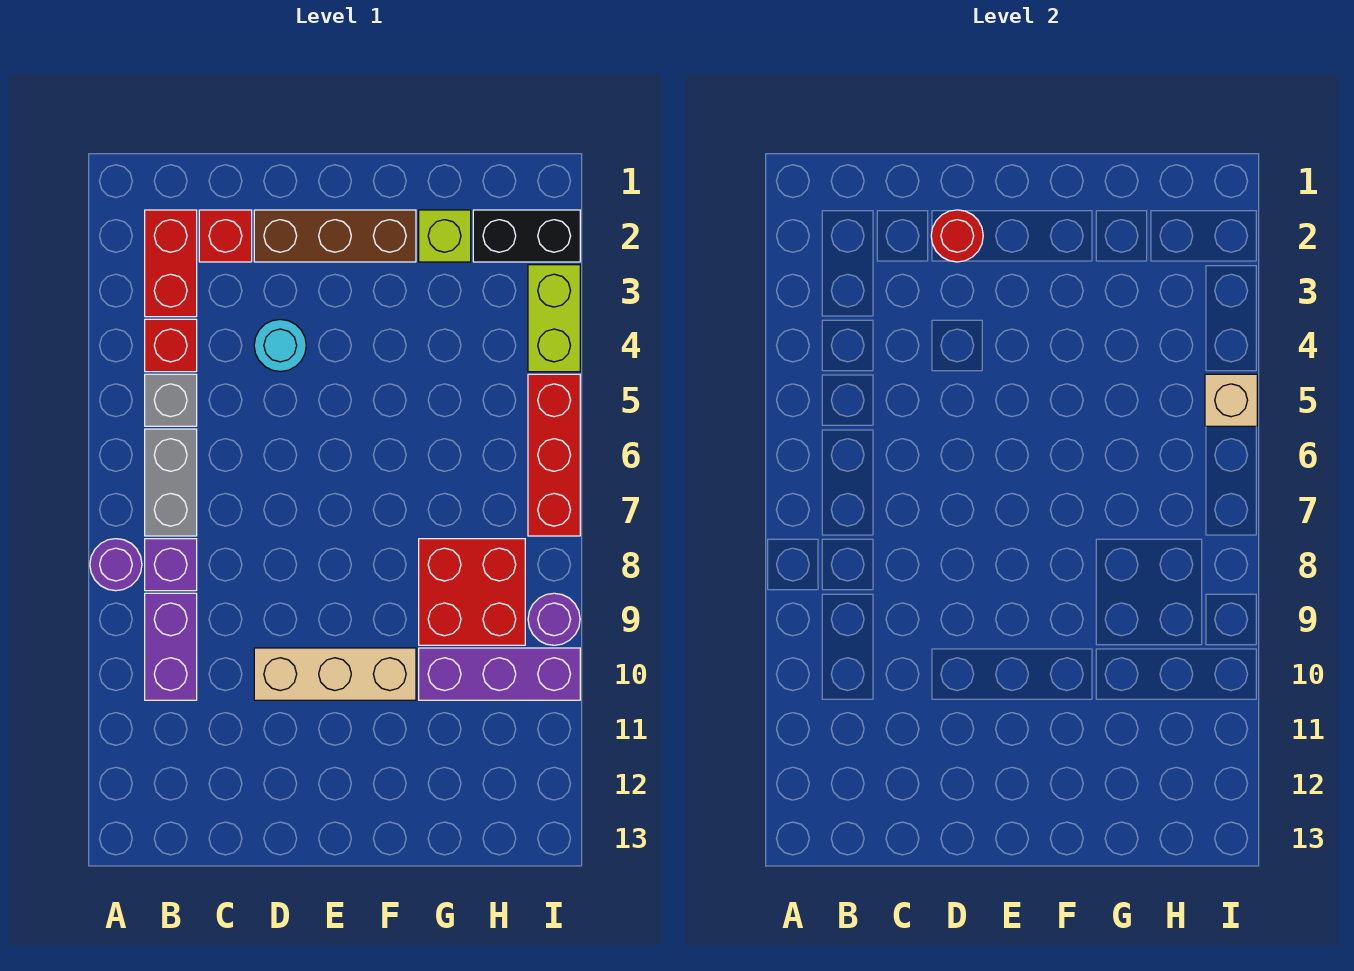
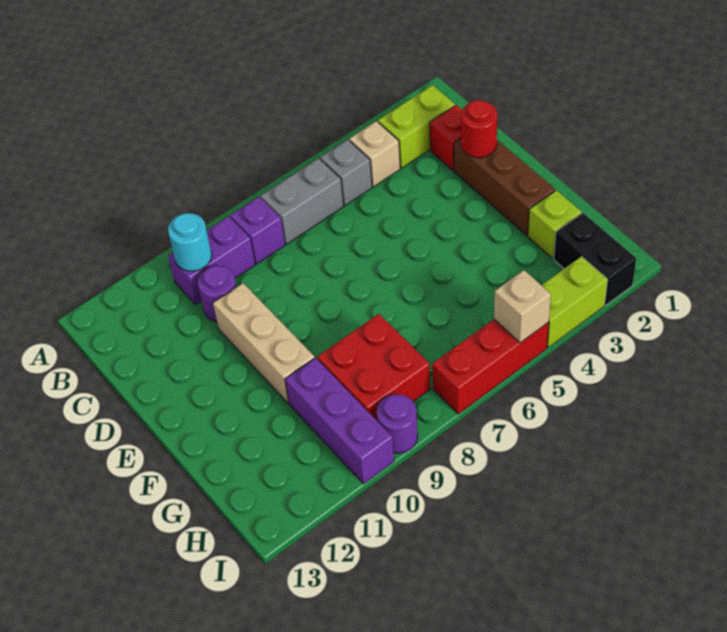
purple 1x1 round brick [90,539,142,591] -> purple 1x1 round brick moved to [197,265,236,322]
red 1x2 brick [145,210,197,317] -> lime 1x2 brick [378,85,455,168]
red 1x1 brick [145,319,197,372] -> tan 1x1 brick [349,121,400,187]
cyan 1x1 round brick [254,319,306,372] -> cyan 1x1 round brick moved to [168,213,212,271]

